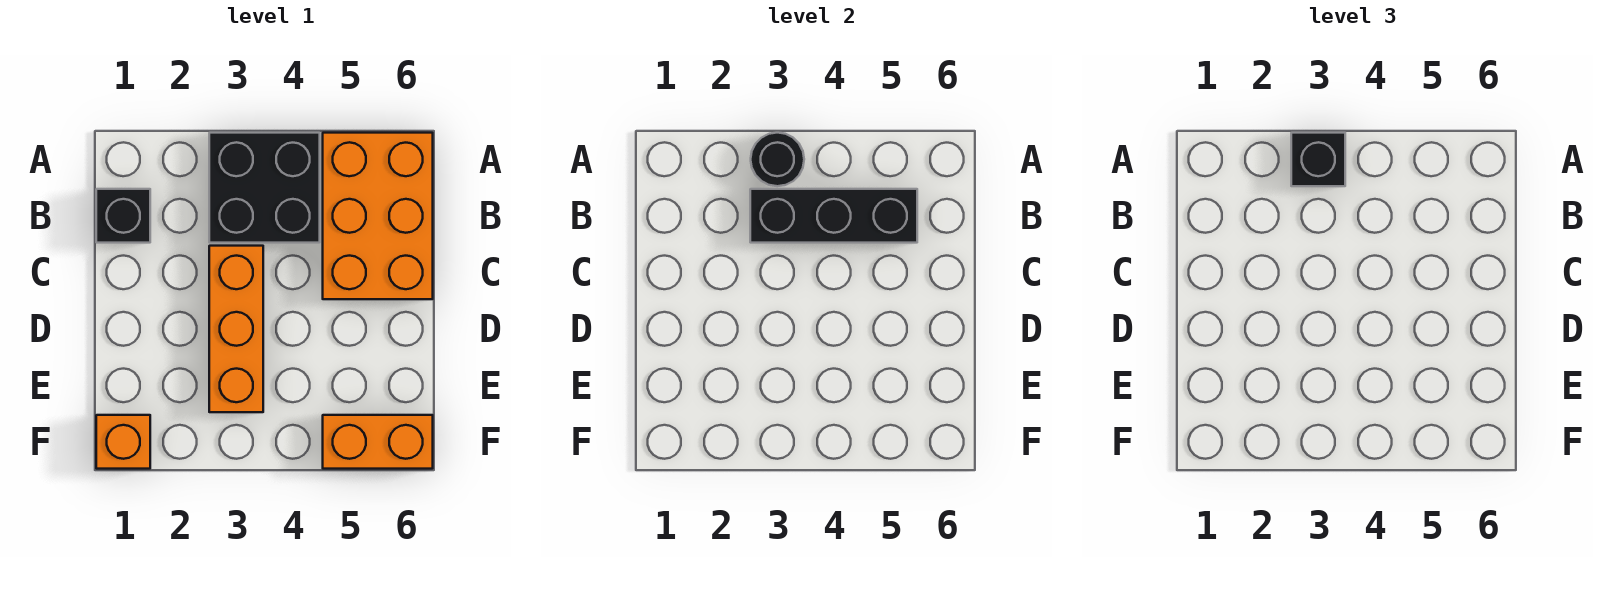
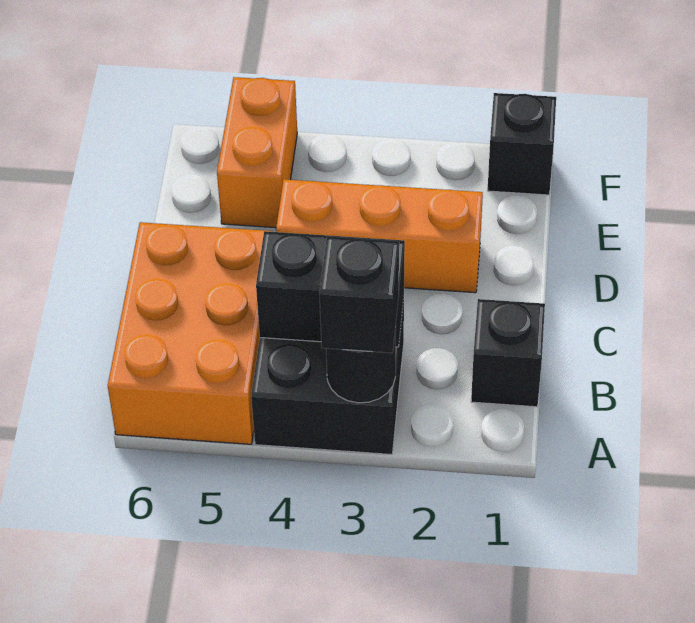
black 1x3 brick [750,189,917,243] -> black 1x2 brick [256,231,405,347]
orange 1x3 brick [209,246,263,412] -> orange 1x3 brick turned to [276,179,483,293]
orange 1x1 brick [96,415,150,469] -> black 1x1 brick [487,93,556,195]
orange 1x2 brick [323,415,433,469] -> orange 1x2 brick turned to [217,77,297,228]

